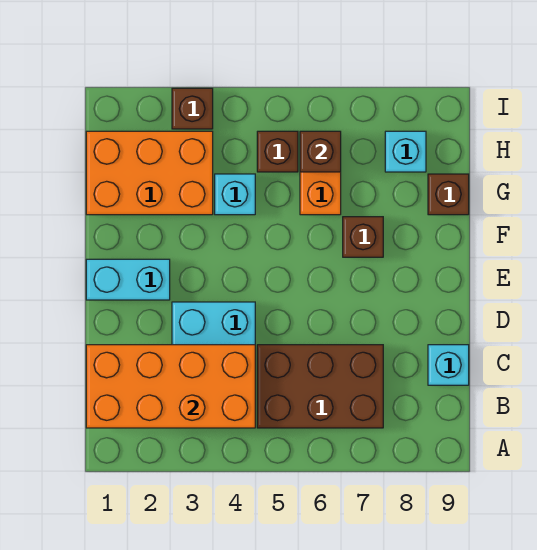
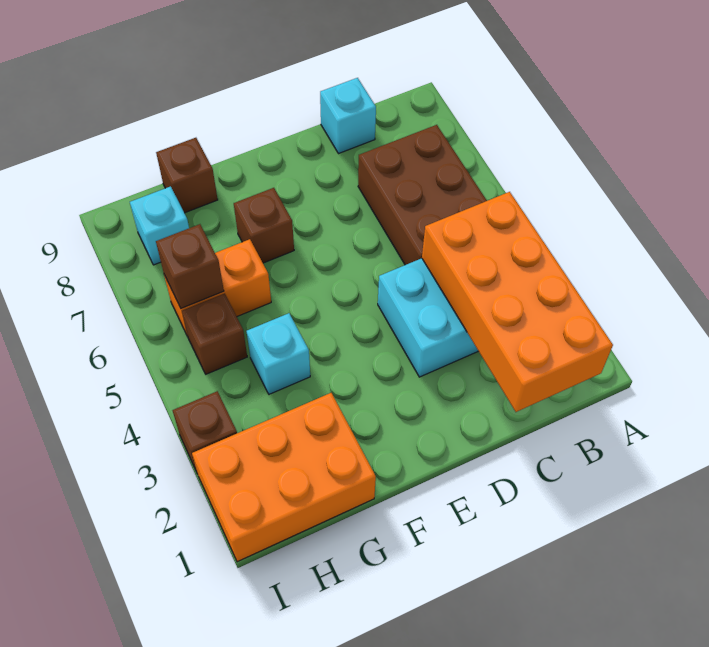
cyan 1x2 brick [86,259,170,300] -> none
orange 2x3 brick [86,131,213,215] -> orange 2x3 brick turned to [192,393,376,562]

